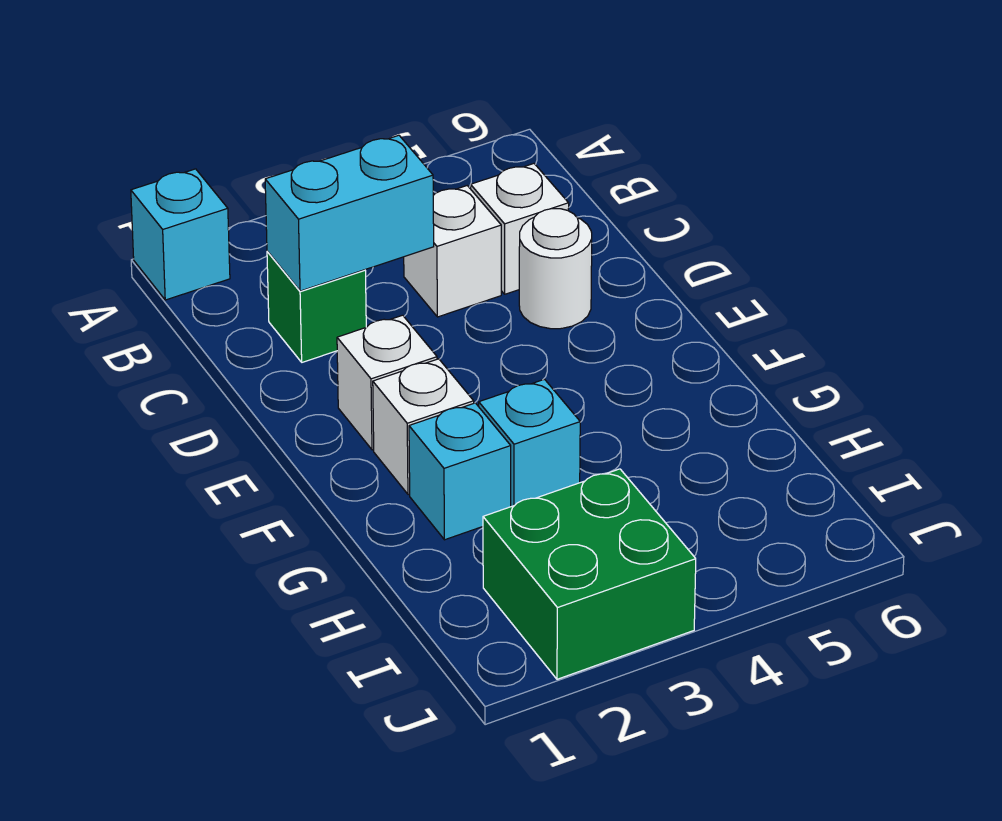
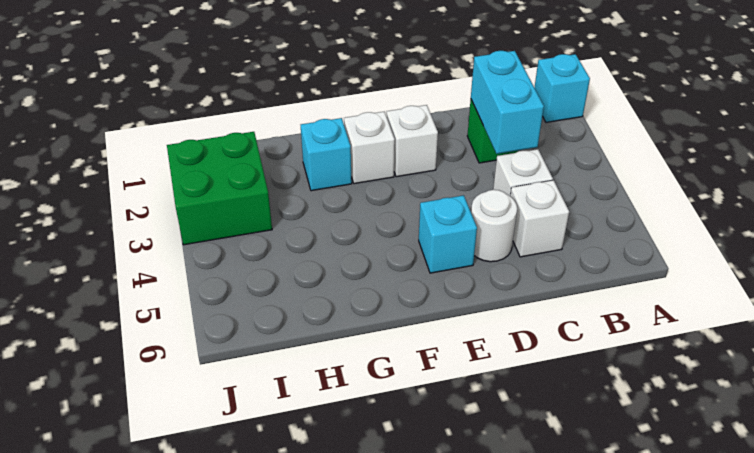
cyan 1x1 brick [479,379,580,507] -> cyan 1x1 brick moved to [419,195,477,273]

